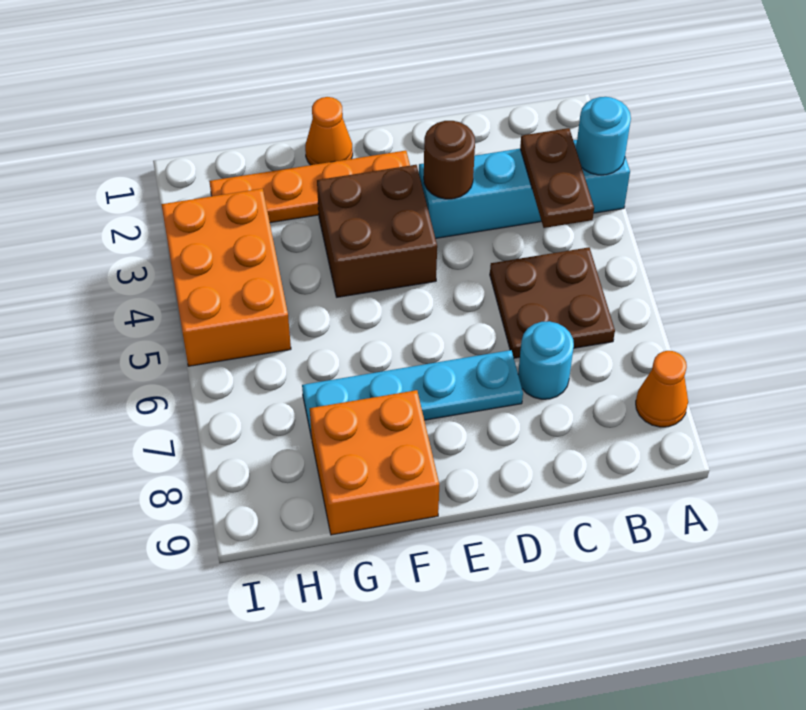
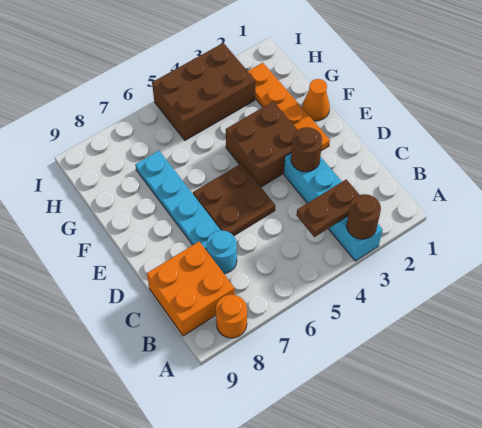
cyan 1x1 round brick [576,97,631,175] -> brown 1x1 round brick [347,194,381,239]
orange 1x1 cone [636,351,688,427] -> orange 1x1 round brick [216,295,247,338]
brown 2x2 plate [490,247,615,358] -> brown 2x2 plate moved to [193,163,275,236]
orange 2x2 brick [310,390,439,535] -> orange 2x2 brick moved to [147,242,235,336]
orange 2x3 brick [161,189,291,366] -> brown 2x3 brick [152,43,256,140]

